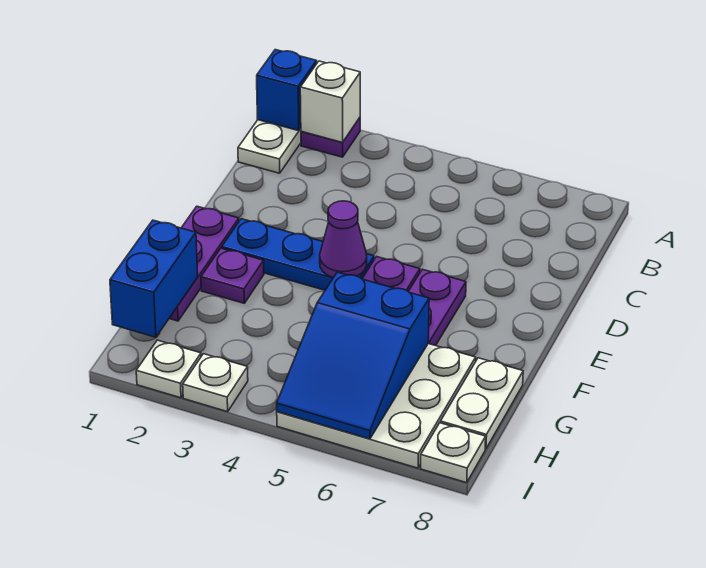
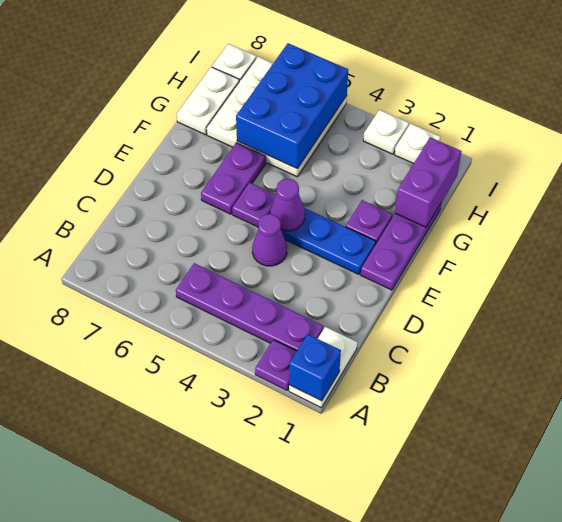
white 1x1 brick [300,61,360,143] -> none
none -> purple 1x4 plate [176,263,324,351]
none -> purple 1x1 cone [252,214,287,266]
blue 1x2 brick [110,220,198,337] -> purple 1x2 brick [395,137,461,227]
blue 2x3 slope [277,272,429,439] -> blue 2x3 brick [236,43,348,169]

